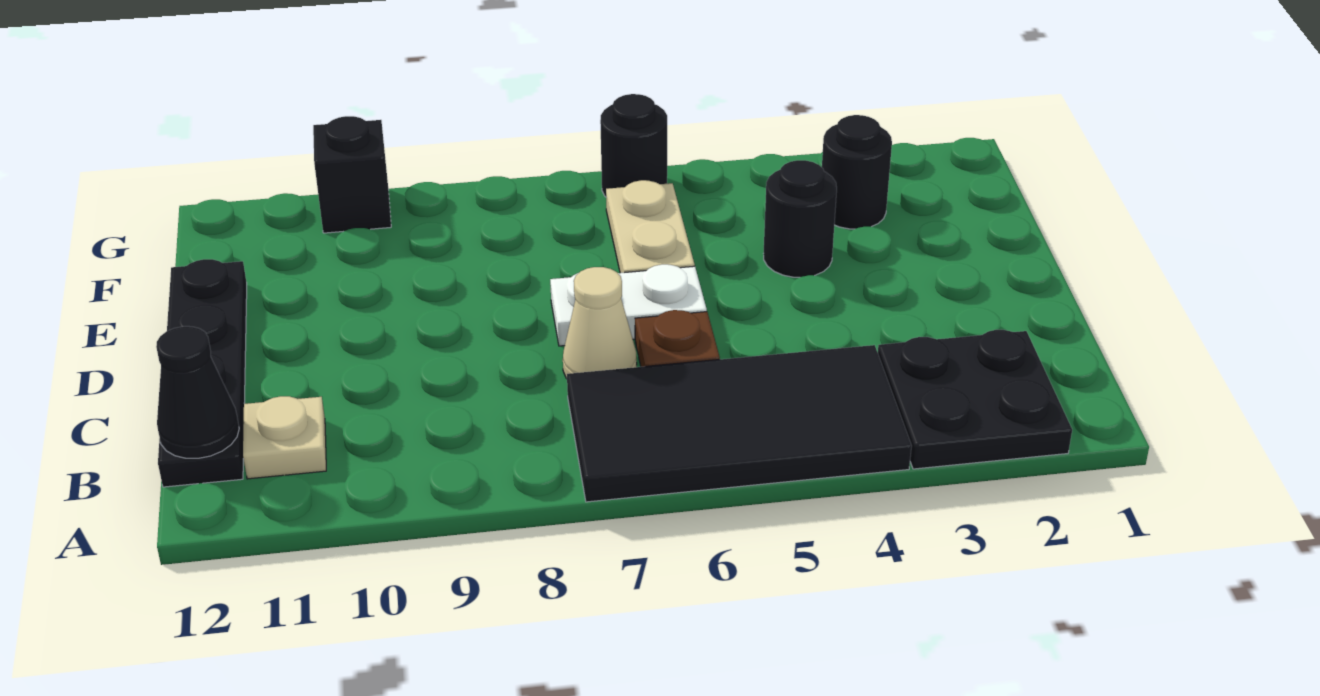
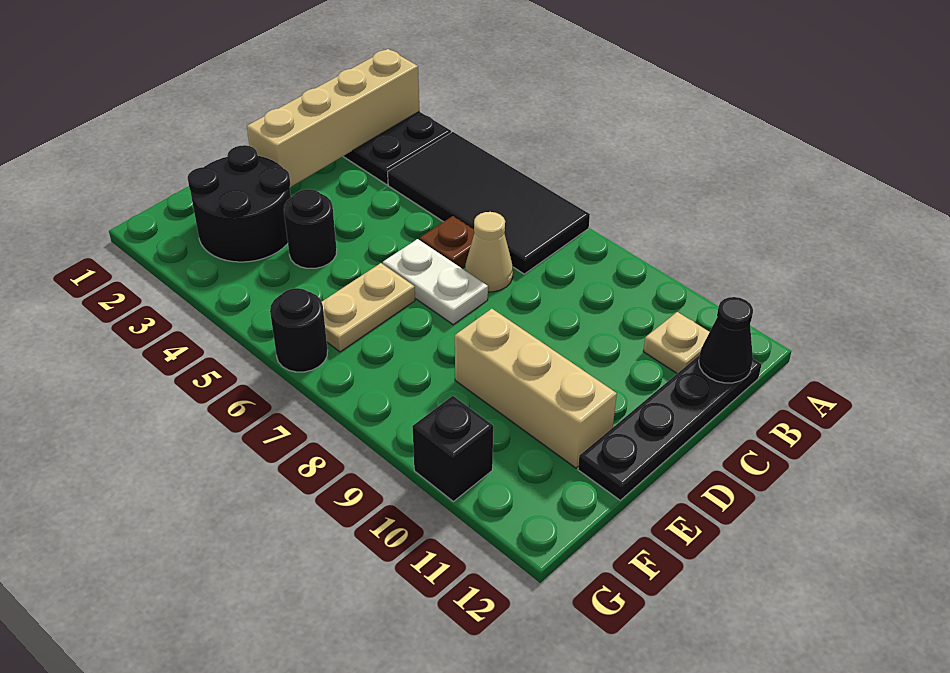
none -> tan 1x4 brick [247,49,419,187]
none -> tan 1x3 brick [455,309,617,468]
black 1x1 round brick [822,115,892,229] -> black 2x2 round brick [187,145,291,262]

